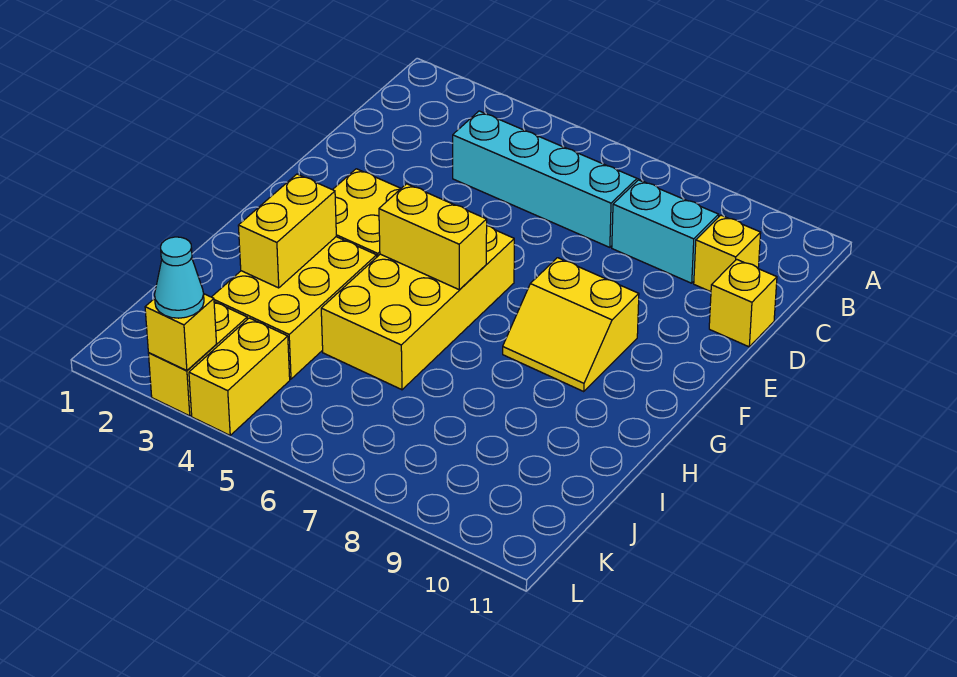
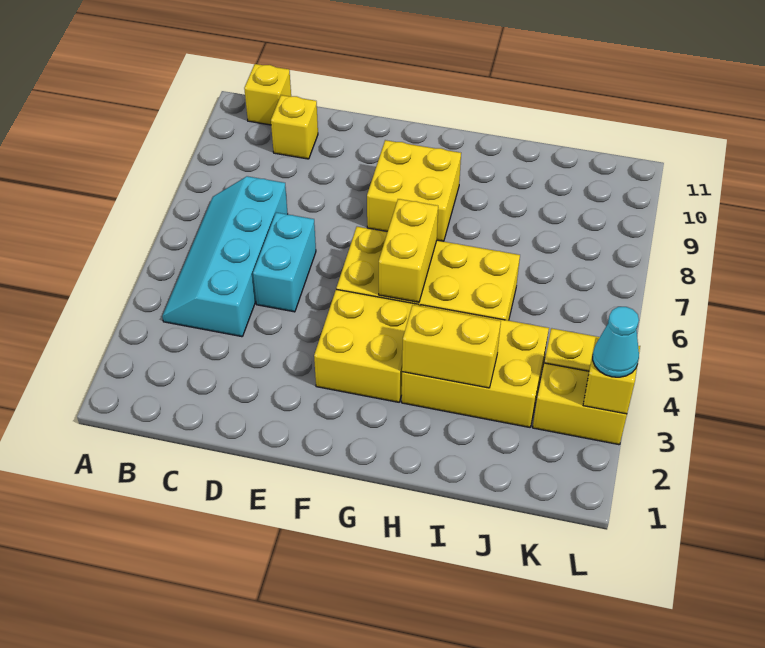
cyan 1x2 brick [612,180,719,283] -> cyan 1x2 brick moved to [253,212,316,312]
yellow 1x1 brick [709,259,777,347] -> yellow 1x1 brick moved to [244,64,291,125]
yellow 2x2 slope [503,258,639,392] -> yellow 2x2 brick [367,140,461,241]

